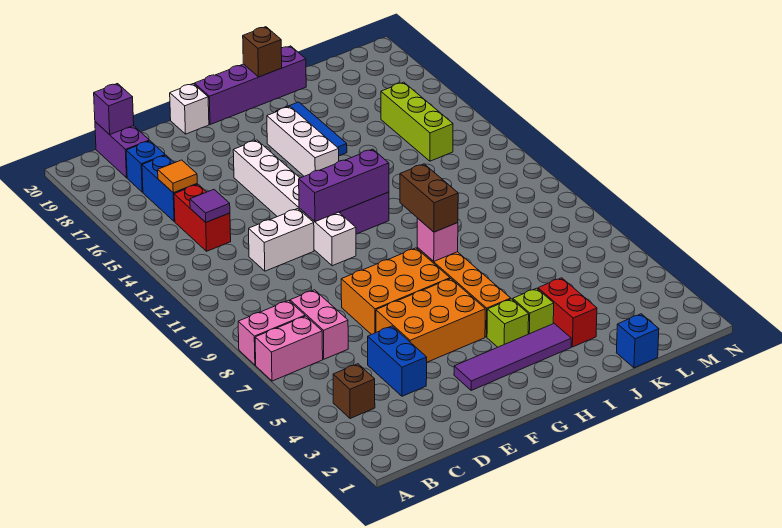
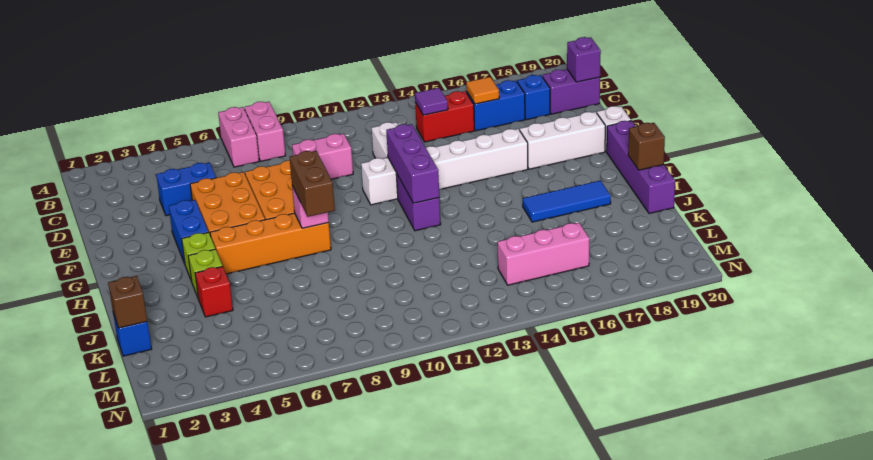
brown 1x1 brick [333,364,375,419] -> brown 1x1 brick moved to [108,276,147,328]
pink 1x2 brick [290,290,348,359] -> pink 1x2 brick moved to [292,134,353,179]
purple 1x4 tile [454,323,571,391] -> none
none -> blue 1x2 brick [169,200,208,264]
brown 1x2 brick [400,164,458,232] -> brown 1x2 brick turned to [290,151,335,217]
white 1x3 brick [267,107,339,176] -> white 1x3 brick moved to [520,112,605,169]
red 1x2 brick [538,278,597,347] -> red 1x1 brick [195,266,233,317]
lime 1x3 brick [381,82,453,161] -> pink 1x3 brick [498,223,589,285]

